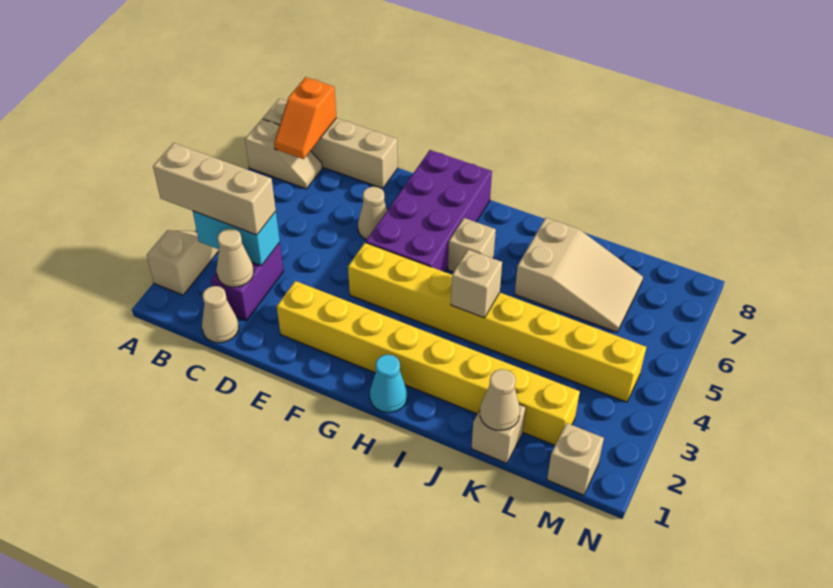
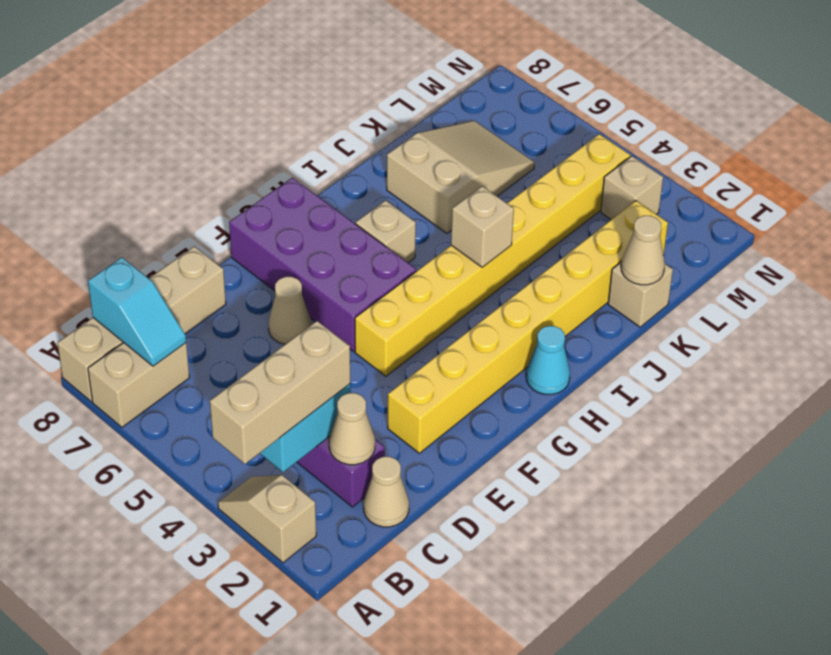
tan 1x2 slope [245,119,322,189] -> tan 1x2 brick [88,343,190,427]
orange 1x2 slope [274,77,336,159] -> cyan 1x2 slope [88,257,186,366]
tan 1x1 brick [547,423,604,495] -> tan 1x1 brick moved to [601,156,663,220]

